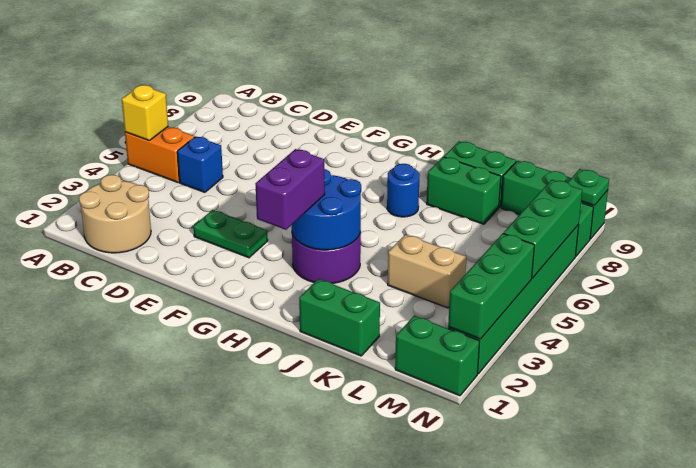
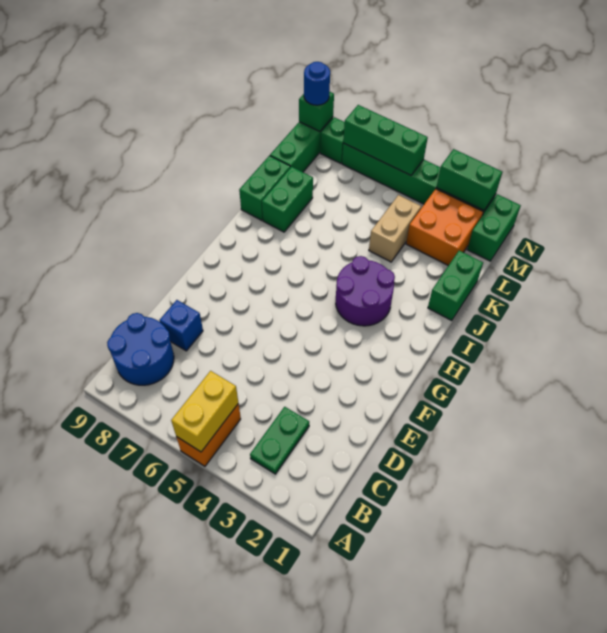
yellow 1x1 brick [122,85,168,141] -> yellow 1x2 brick [171,371,238,452]
tan 2x2 round brick [79,175,151,253] -> none
blue 1x1 brick [177,137,223,192] -> blue 1x1 brick moved to [159,300,203,351]
green 1x2 plate [193,210,268,258] -> green 1x2 plate moved to [250,407,309,474]
purple 1x2 brick [255,149,325,230] -> none
blue 2x2 round brick [292,169,361,250] -> blue 2x2 round brick moved to [107,313,174,385]
blue 1x1 round brick [387,164,420,217] -> blue 1x1 round brick moved to [304,62,330,105]
none -> orange 2x2 brick [406,189,483,266]
green 1x3 brick [448,233,534,339] -> green 1x2 brick [436,149,502,210]
green 1x1 plate [568,169,609,206] -> green 1x1 brick [299,92,334,131]

